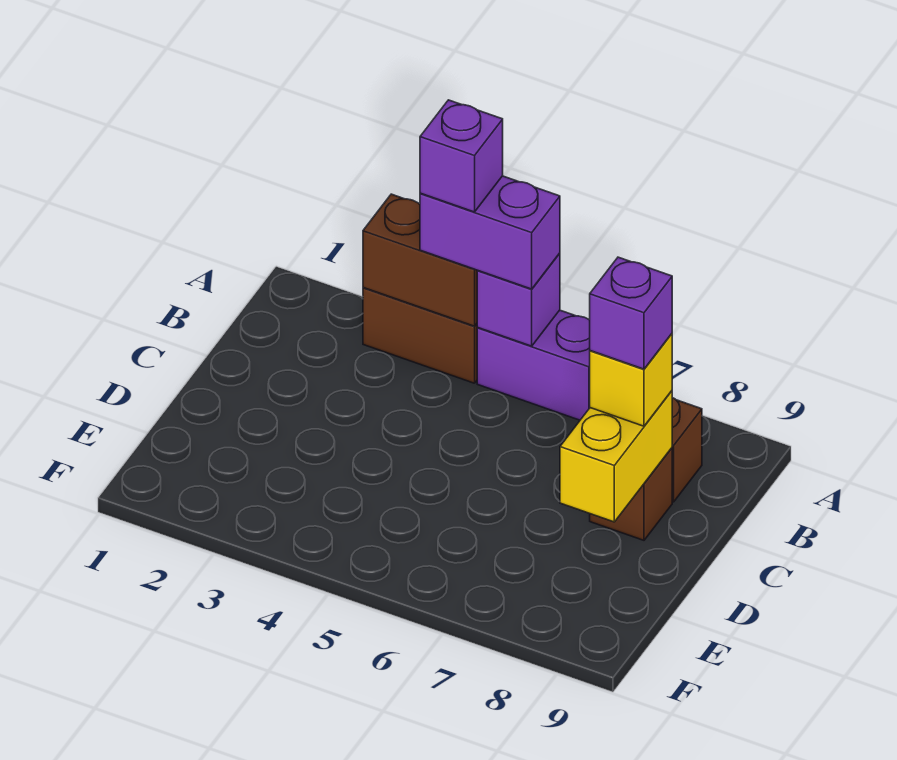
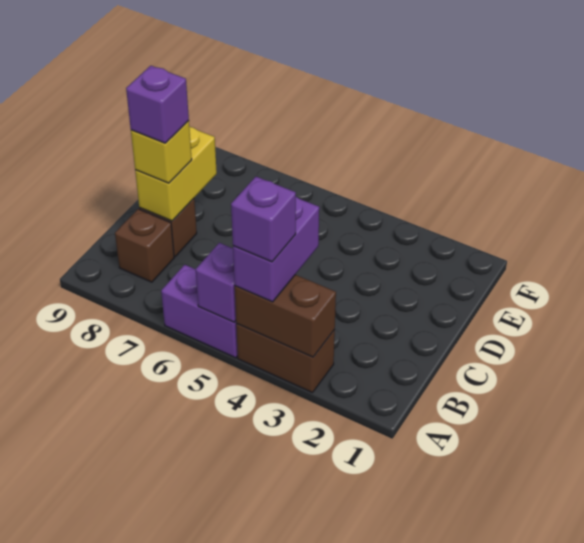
purple 1x2 brick [420,176,560,289] -> purple 1x2 brick turned to [233,197,319,302]

